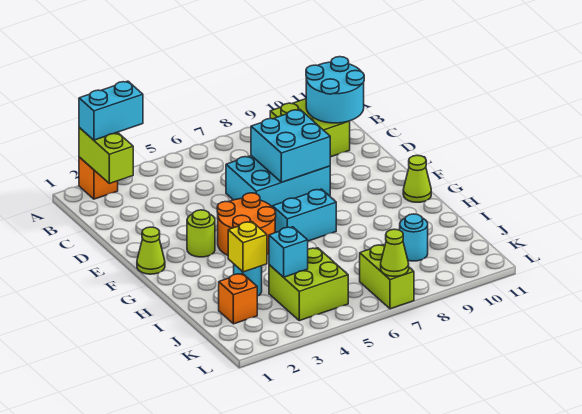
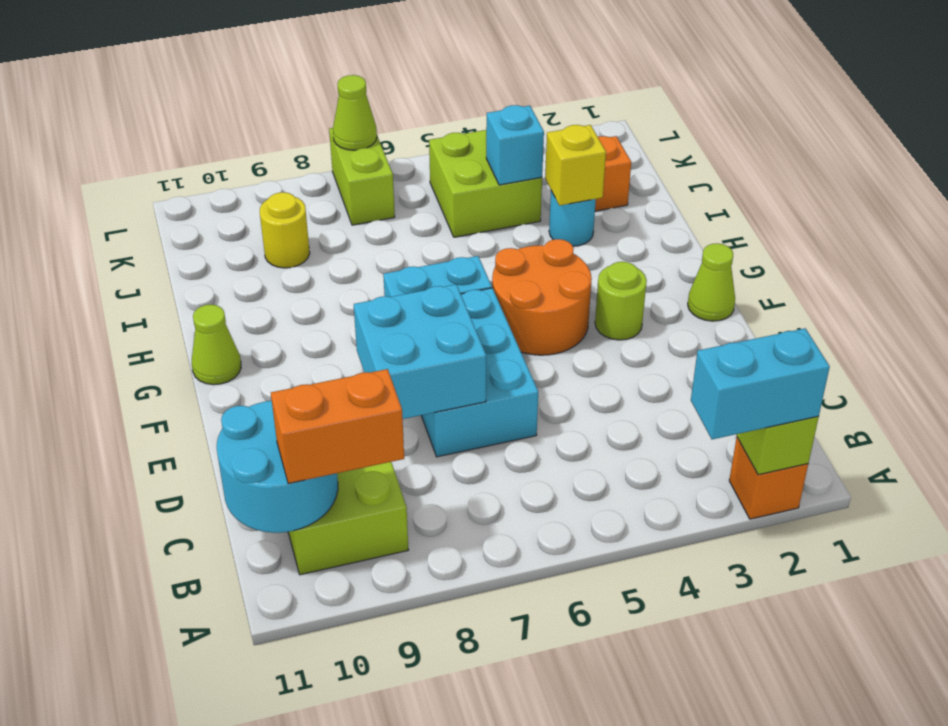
none -> orange 1x2 brick [271,369,404,484]
cyan 2x3 brick [226,156,330,207] -> cyan 2x3 brick turned to [421,288,538,457]
cyan 1x1 round brick [400,214,428,261] -> yellow 1x1 round brick [260,192,310,268]

